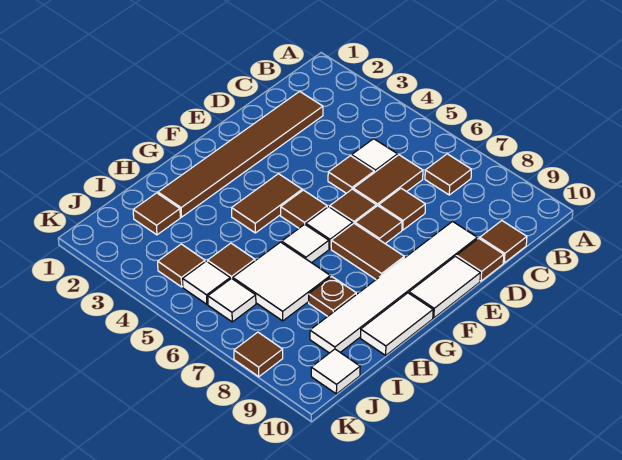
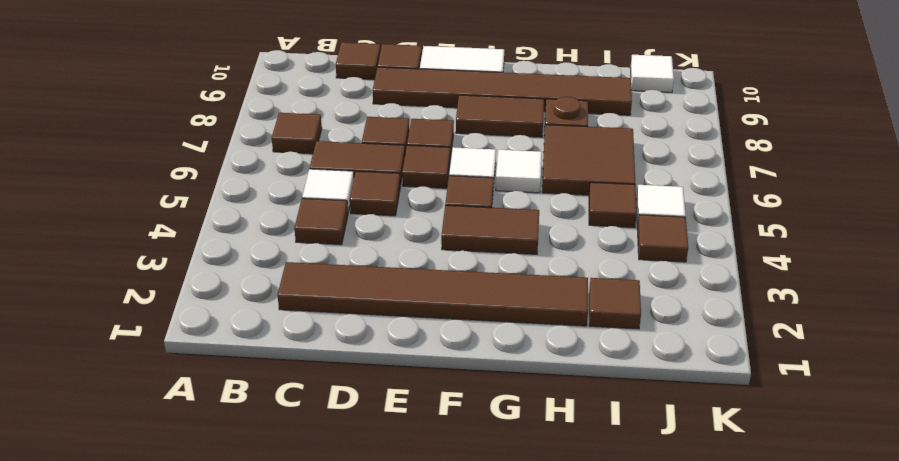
white 1x6 tile [310,222,477,353] -> brown 1x6 tile [373,67,632,115]
brown 1x2 tile [331,224,404,279] -> brown 1x2 tile turned to [456,95,544,137]
white 1x2 tile [361,293,433,355] -> none
white 2x2 tile [233,242,330,321] -> brown 2x2 tile [542,125,635,195]
white 1x1 tile [208,278,256,322] -> none
brown 1x1 tile [234,332,283,377] -> brown 1x1 tile moved to [294,198,348,245]

